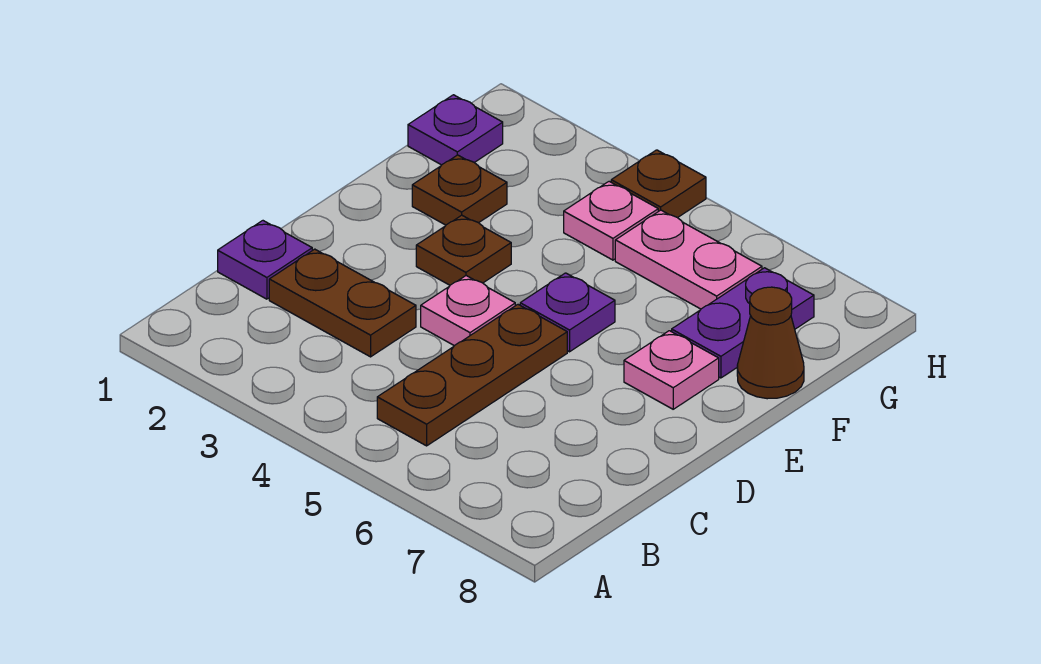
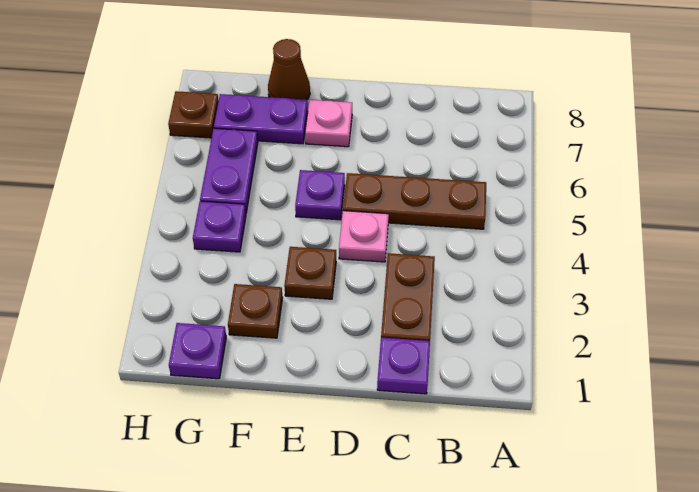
pink 1x1 plate [564,181,658,260] -> purple 1x1 plate [193,201,246,252]
pink 1x2 plate [615,210,762,309] -> purple 1x2 plate [200,128,258,213]
brown 1x1 plate [611,150,706,218] -> brown 1x1 plate moved to [168,91,219,138]

